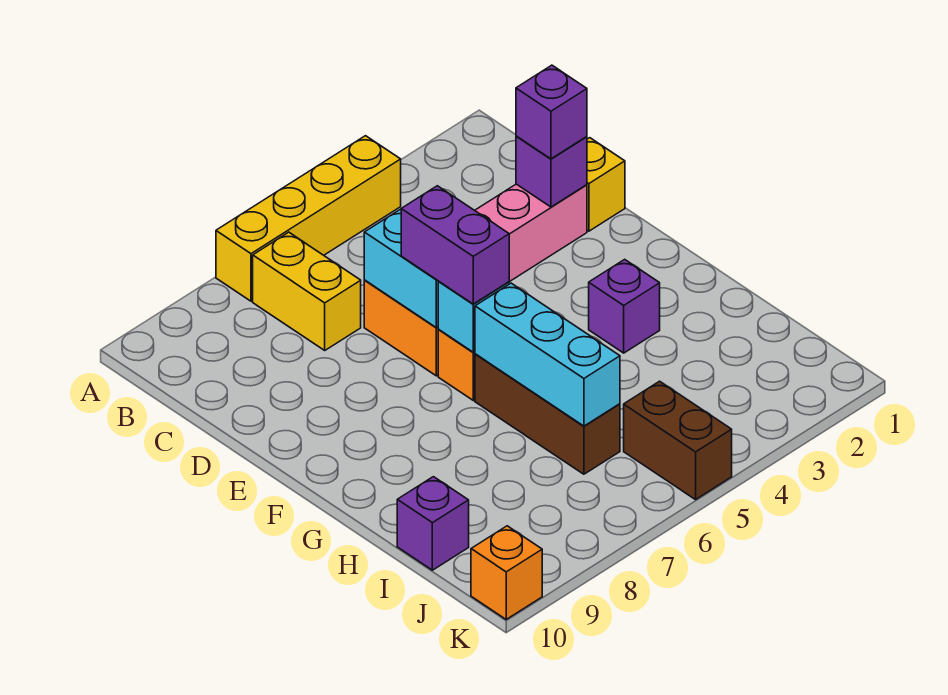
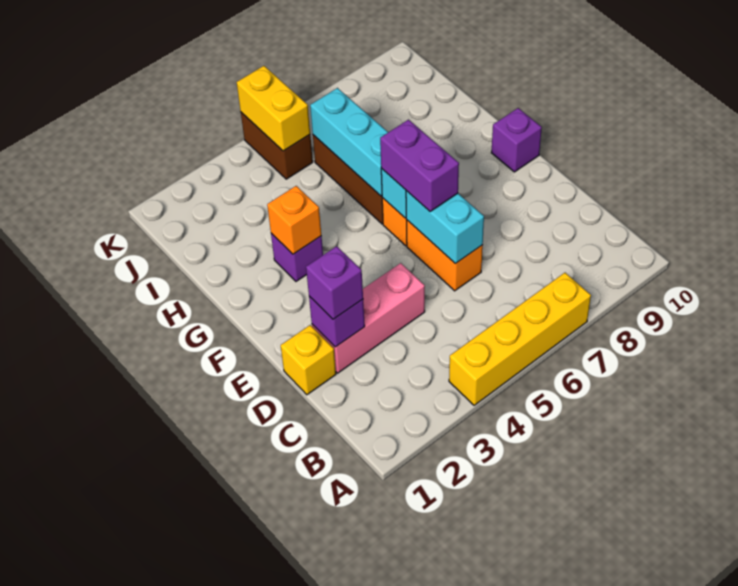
yellow 1x2 brick [253,232,361,350] -> yellow 1x2 brick moved to [237,66,310,151]
purple 1x1 brick [397,477,469,570] -> purple 1x1 brick moved to [491,108,542,172]
orange 1x1 brick [471,526,542,619] -> orange 1x1 brick moved to [267,186,321,254]

